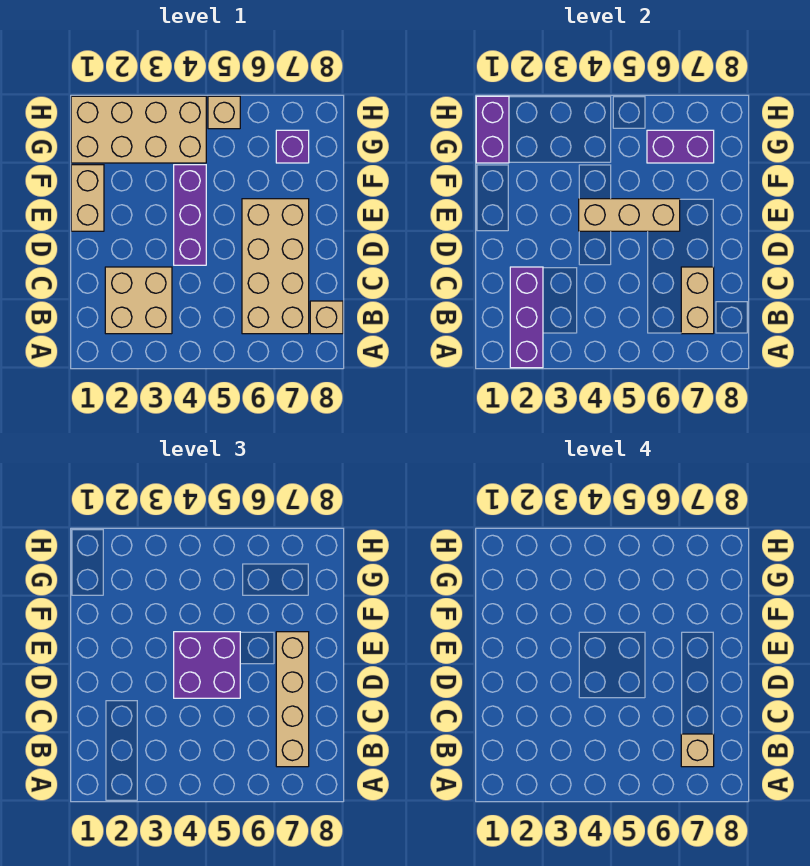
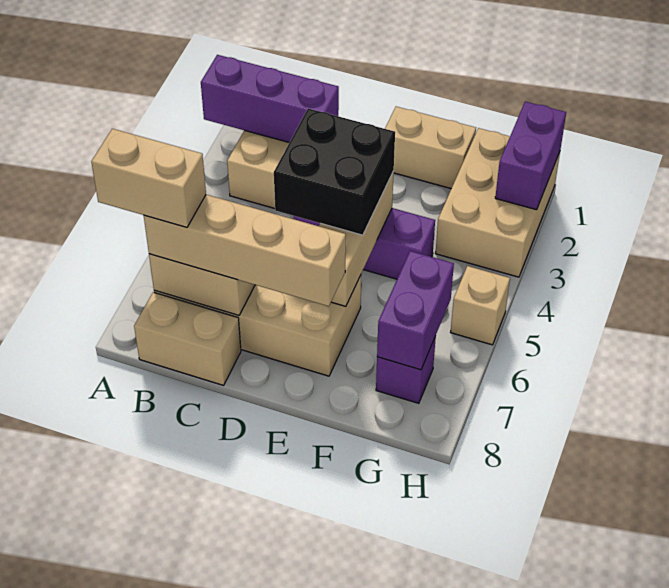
tan 1x1 brick [681,734,714,767] -> tan 1x2 brick [91,129,206,228]
tan 1x1 brick [310,301,343,334] -> tan 1x2 brick [134,292,241,385]
purple 2x2 brick [174,632,240,698] -> black 2x2 brick [274,108,395,235]
tan 2x4 brick [71,96,206,163] -> tan 2x3 brick [435,128,560,277]
purple 1x2 brick [476,96,509,163] -> purple 1x2 brick turned to [495,102,566,210]

